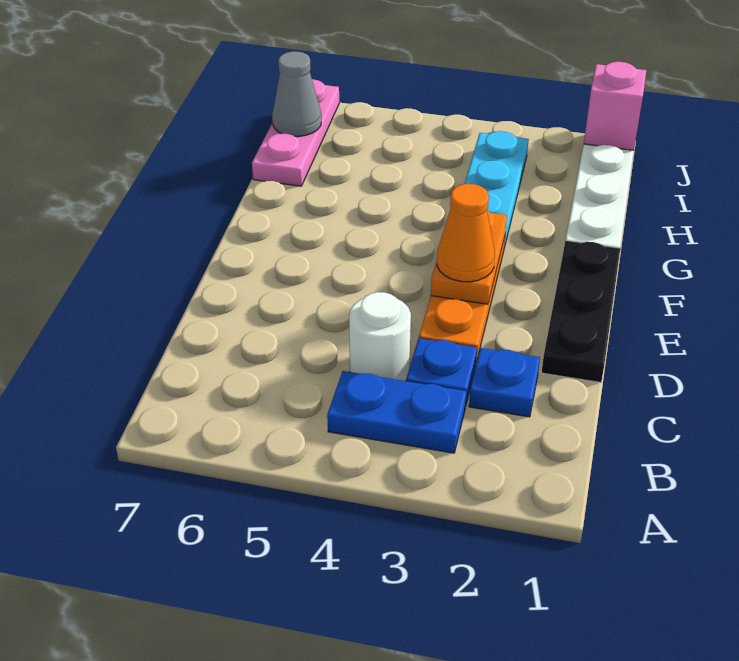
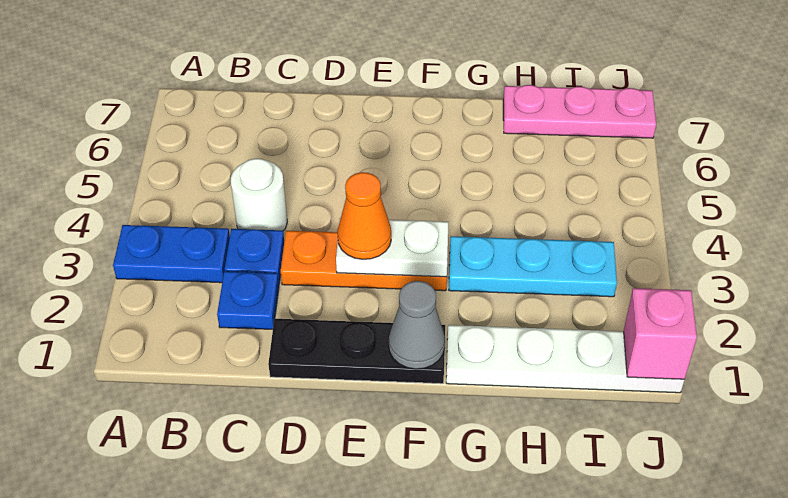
blue 1x2 plate [327,371,466,453] -> blue 1x2 plate turned to [113,225,230,283]
orange 1x2 plate [431,210,507,304] -> white 1x2 plate [336,218,449,277]
grey 1x1 cone [272,51,321,136] -> grey 1x1 cone moved to [389,281,445,369]

